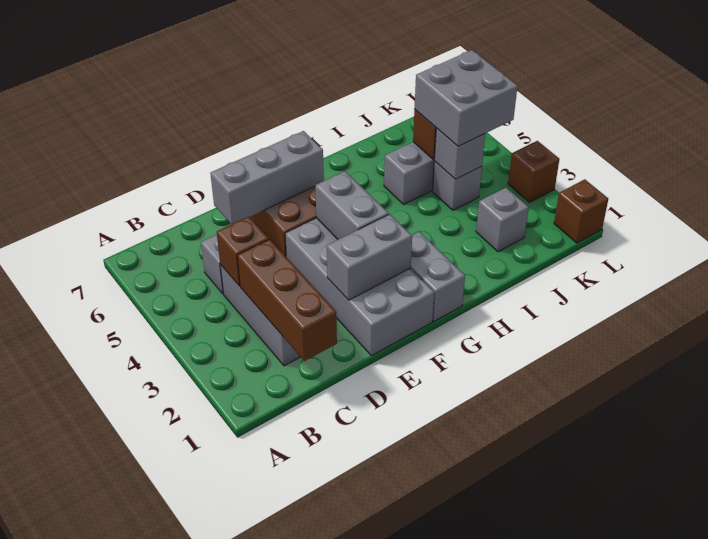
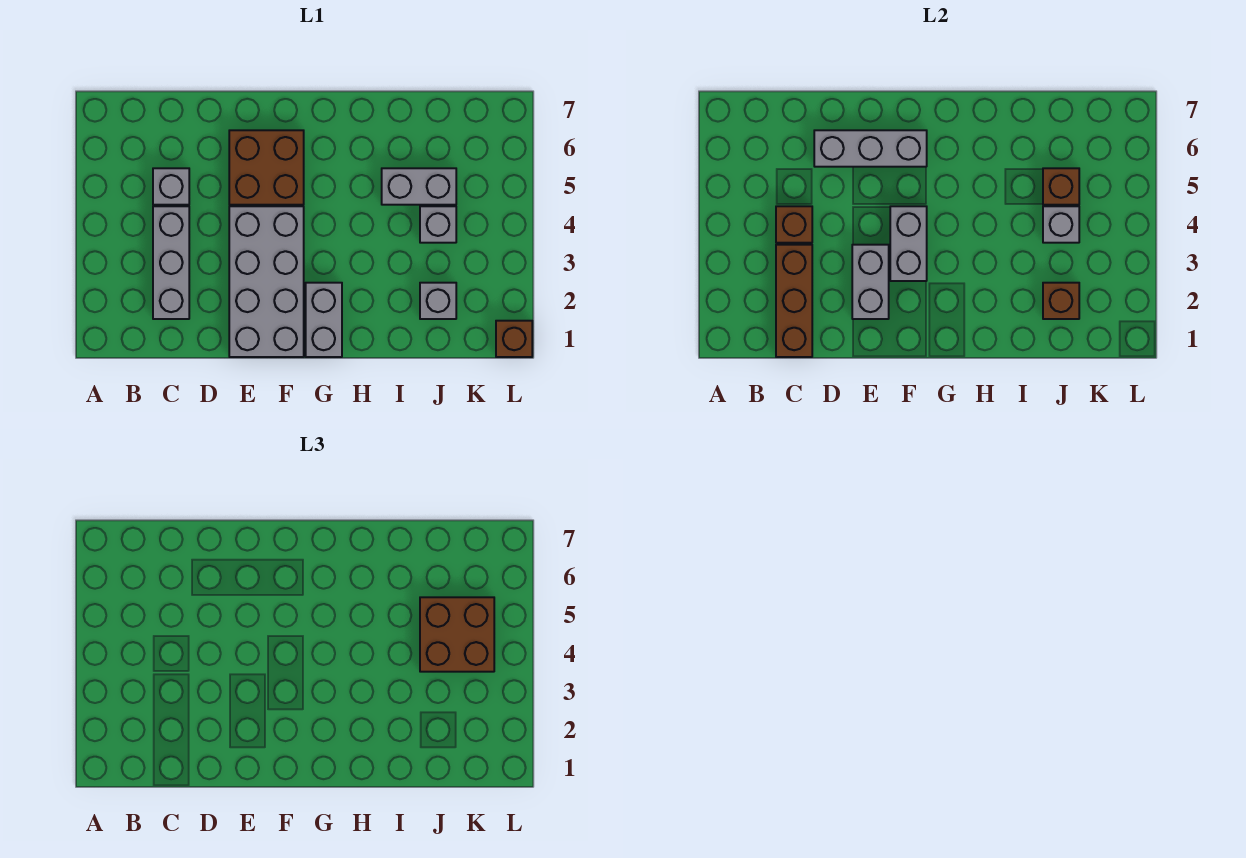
grey 1x2 brick [327,214,412,300] -> grey 1x2 brick turned to [852,245,889,319]
grey 2x2 brick [415,50,518,146] -> brown 2x2 brick [420,597,494,672]
brown 1x1 brick [508,141,559,202] -> brown 1x1 brick moved to [1043,283,1079,319]

